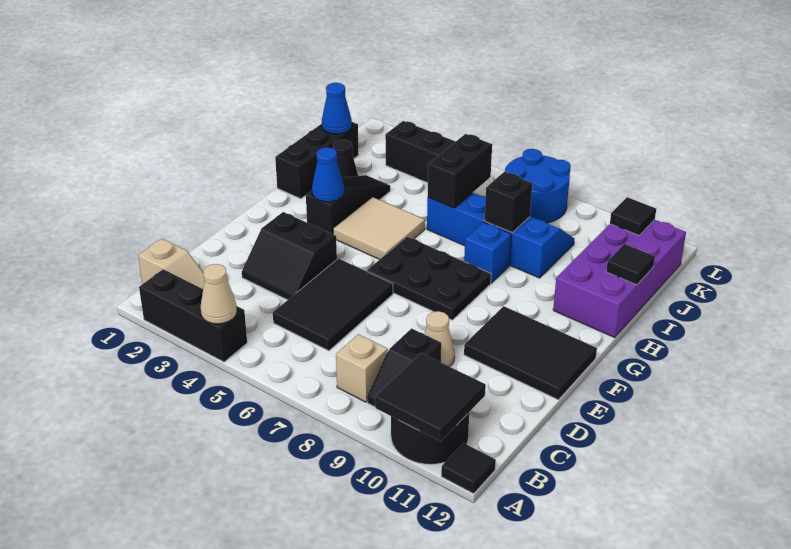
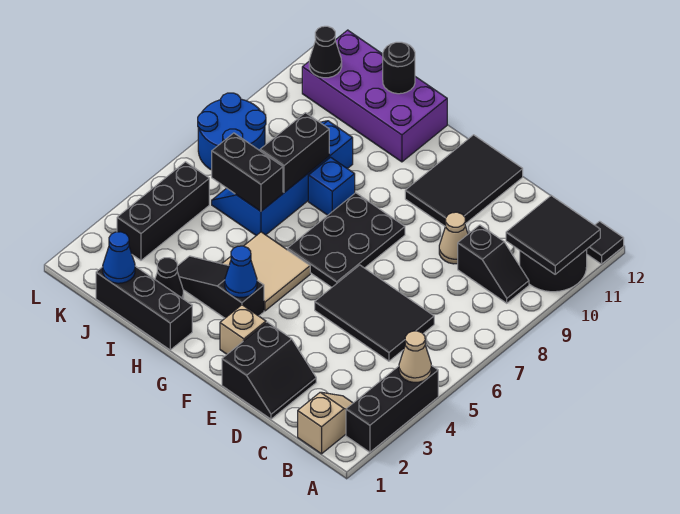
tan 1x1 brick [336,334,388,402] -> tan 1x1 brick moved to [220,305,266,354]
black 2x2 slope [242,212,337,300] -> black 2x2 slope moved to [222,322,316,419]
black 1x1 brick [484,172,532,233] -> black 1x2 brick [260,113,329,193]
black 1x1 tile [606,244,655,285] -> black 1x1 round brick [383,42,415,94]
black 1x1 tile [610,197,656,235] -> black 1x1 cone [309,26,342,78]

